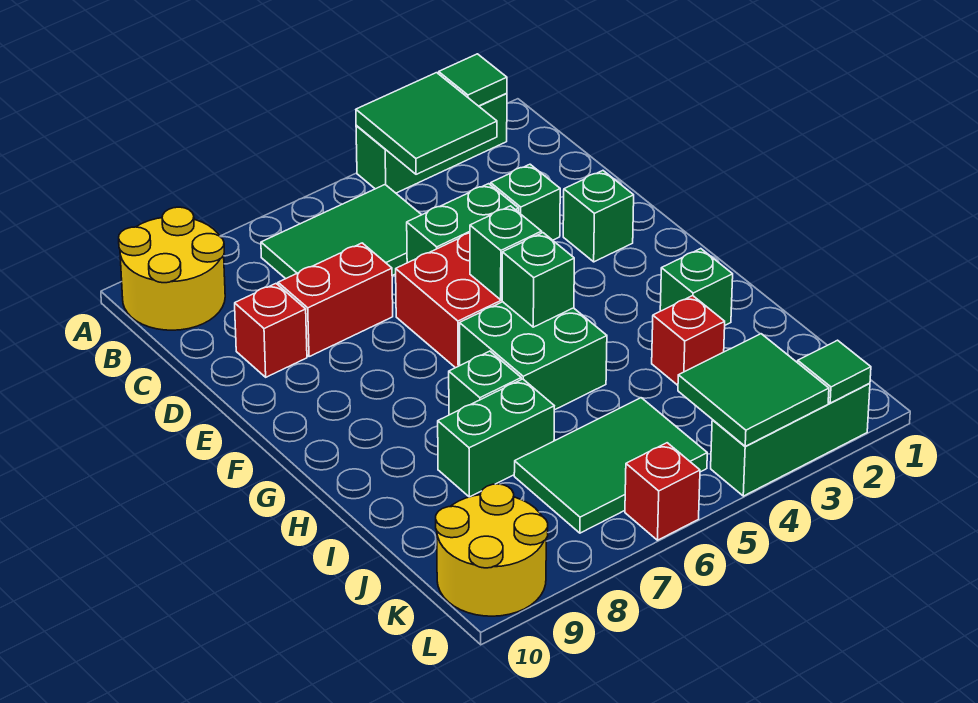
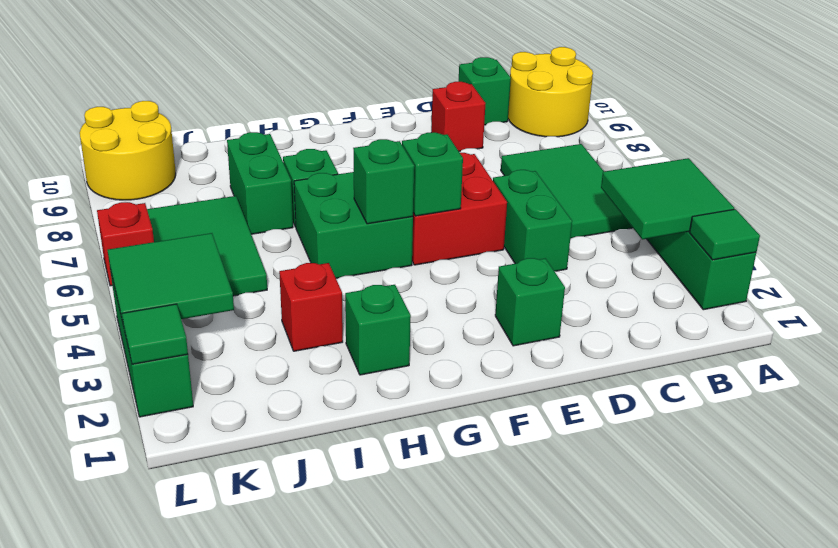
green 1x1 brick [491,164,560,240] -> green 1x1 brick moved to [458,57,511,125]
red 1x2 brick [278,243,393,357] -> none

